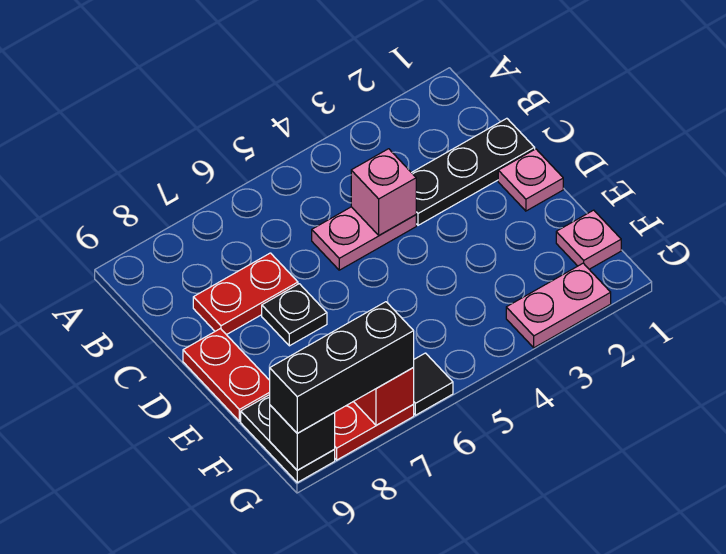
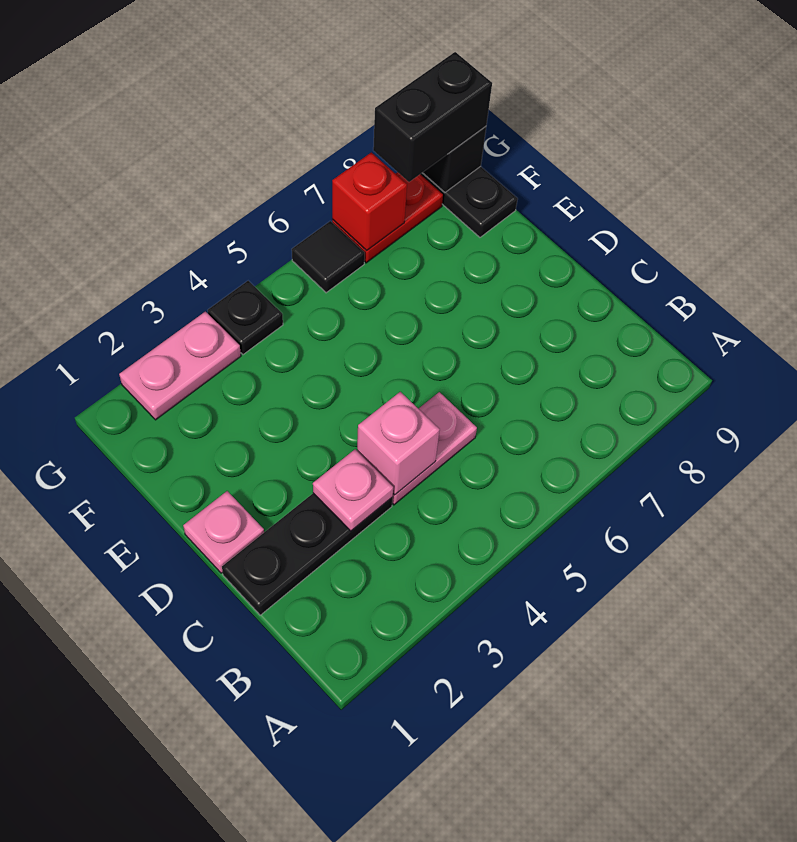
red 1x2 plate [193,253,298,335] -> none
black 1x1 plate [262,284,327,346] -> black 1x1 plate moved to [208,281,283,355]
red 1x2 plate [183,329,270,421] -> none
pink 1x1 plate [556,210,621,269] -> pink 1x1 plate moved to [313,449,393,531]
black 1x3 brick [269,302,414,433] -> black 1x2 brick [373,52,492,182]

